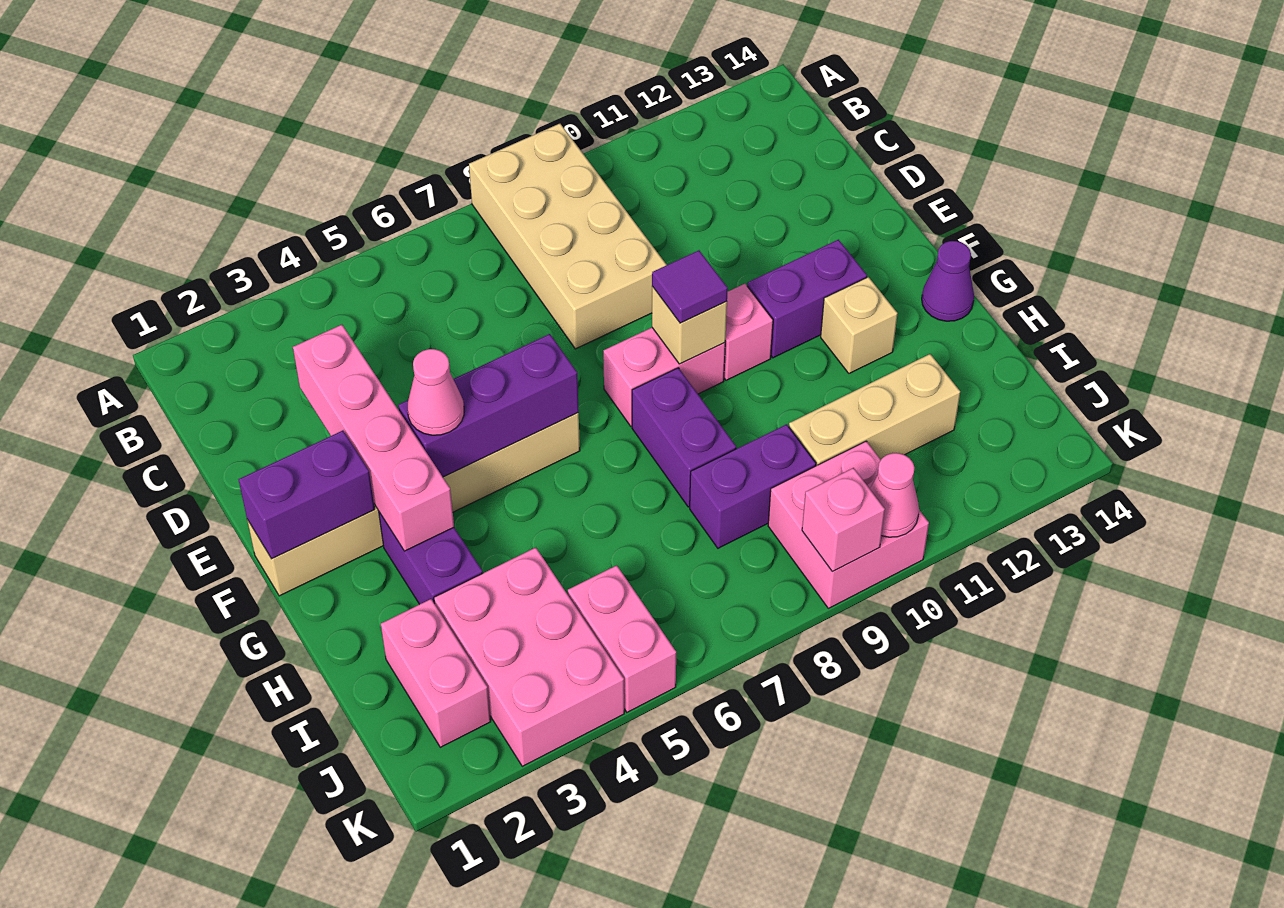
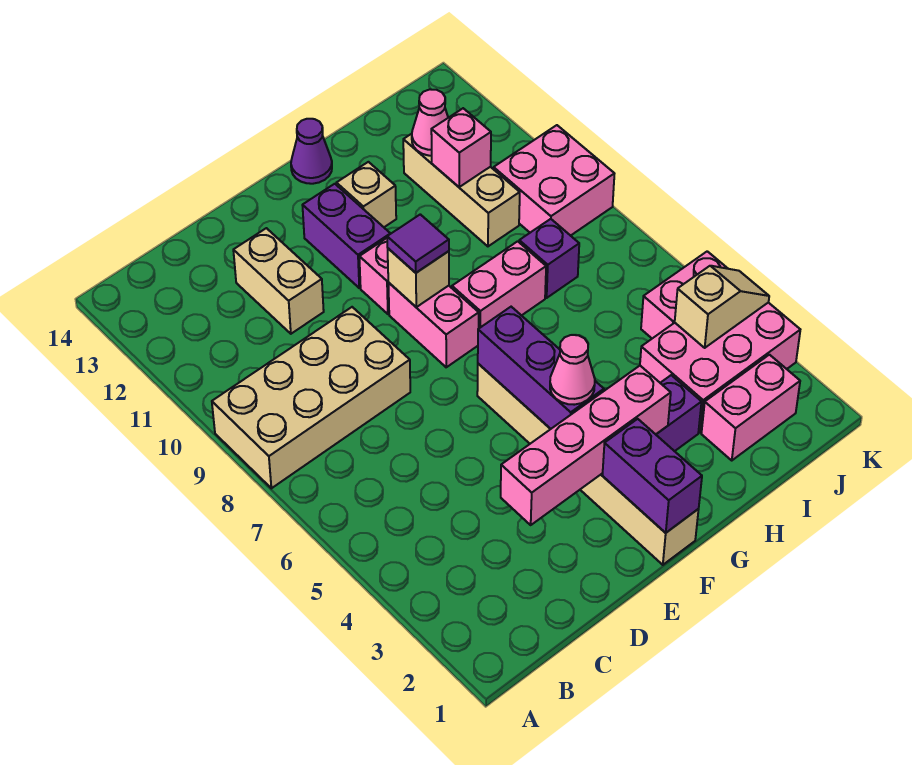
none -> tan 1x2 brick [233,228,324,334]
purple 1x2 brick [632,368,736,507] -> pink 1x2 brick [452,241,546,328]
purple 1x2 brick [690,424,816,548] -> purple 1x1 brick [519,219,579,298]
none -> tan 1x2 slope [675,266,769,348]
pink 1x1 brick [802,468,885,571] -> pink 1x1 brick moved to [431,108,491,187]
pink 1x1 cone [870,453,919,537] -> pink 1x1 cone moved to [412,89,448,156]

